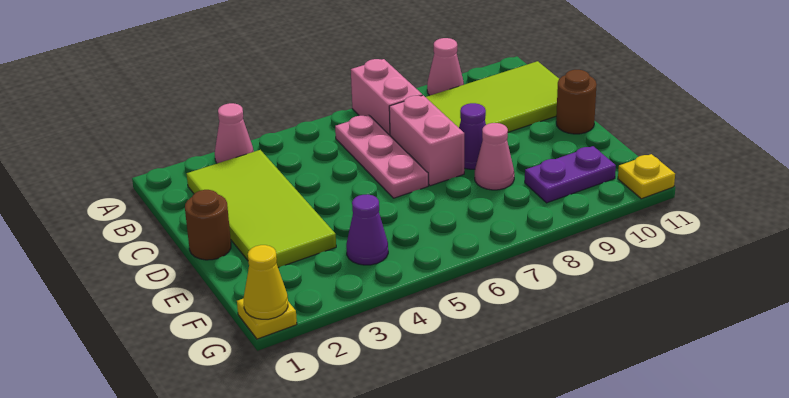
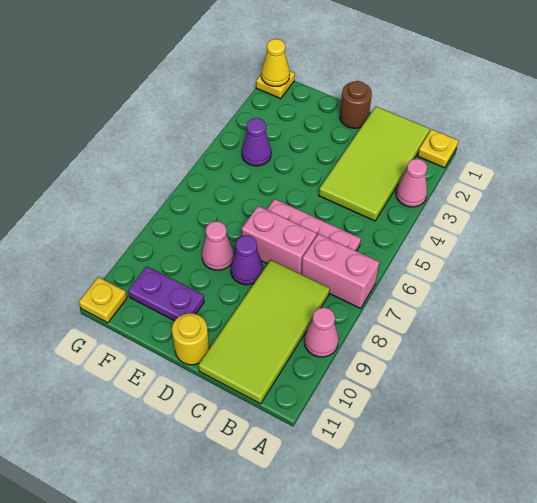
none -> yellow 1x1 plate [418,129,458,168]
lime 2x4 tile [187,150,336,268] -> lime 2x4 tile turned to [319,107,430,221]
brown 1x1 round brick [556,70,597,134] -> yellow 1x1 round brick [172,313,209,365]
purple 1x2 plate [525,146,616,203] -> purple 1x2 plate turned to [128,267,204,321]

